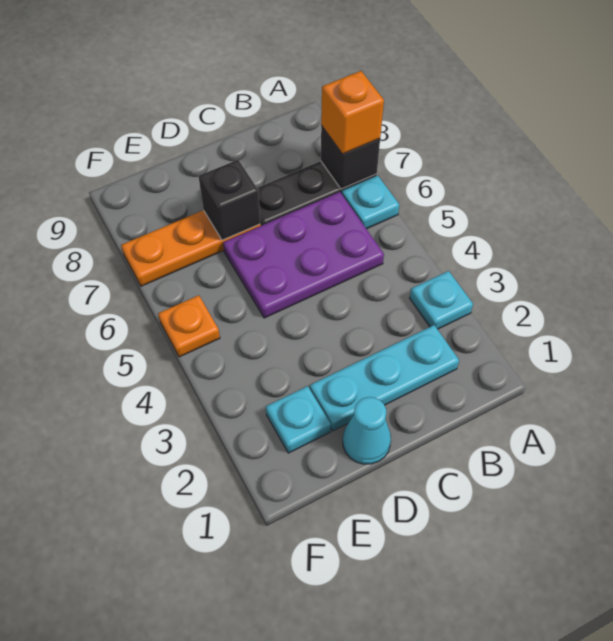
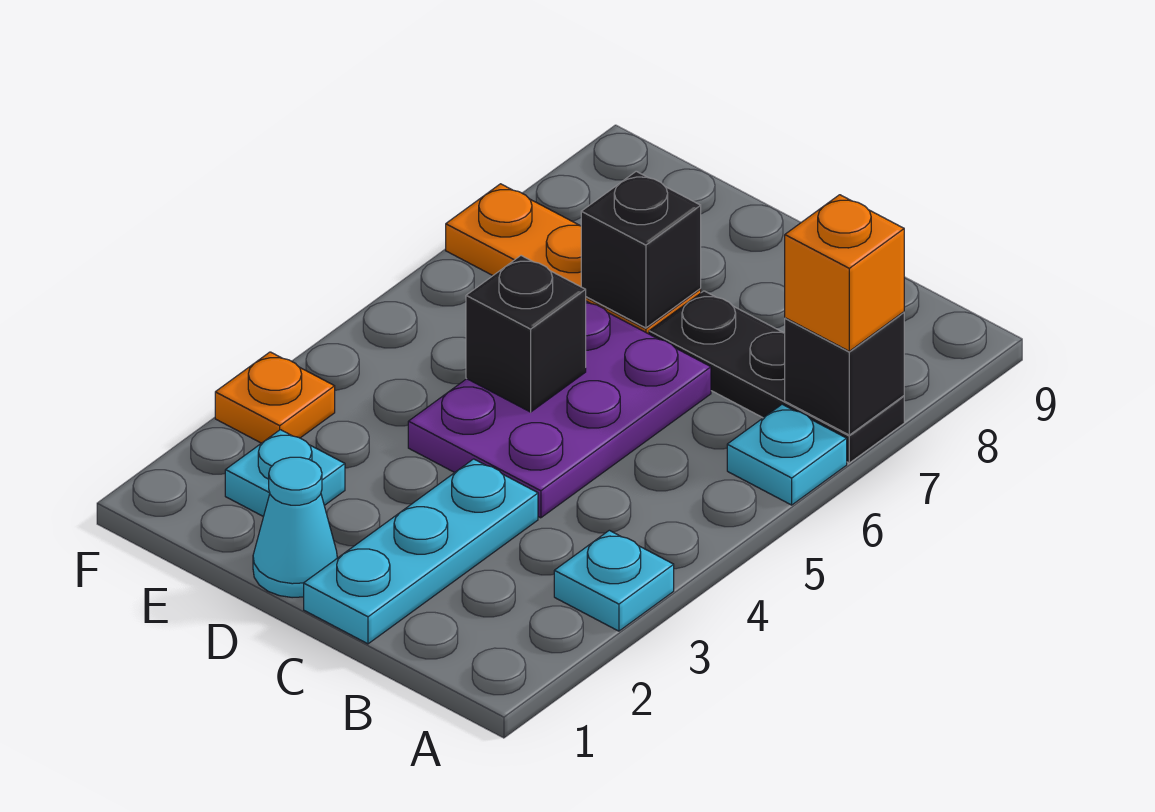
cyan 1x3 plate [310,325,459,431] -> cyan 1x3 plate turned to [304,459,538,644]
purple 2x3 plate [223,192,384,318] -> purple 2x3 plate turned to [408,301,711,518]
none -> black 1x1 brick [466,256,586,412]
orange 1x1 plate [158,295,220,357] -> orange 1x1 plate moved to [215,352,335,443]

